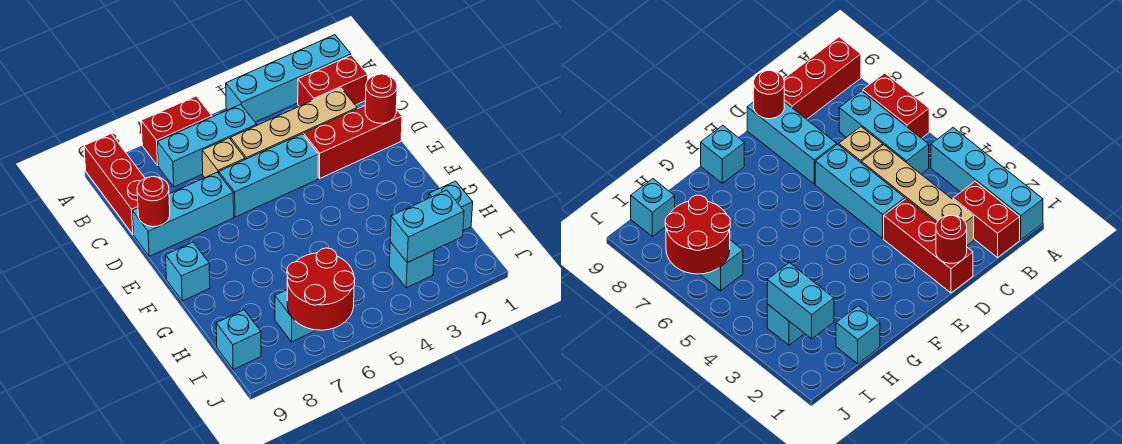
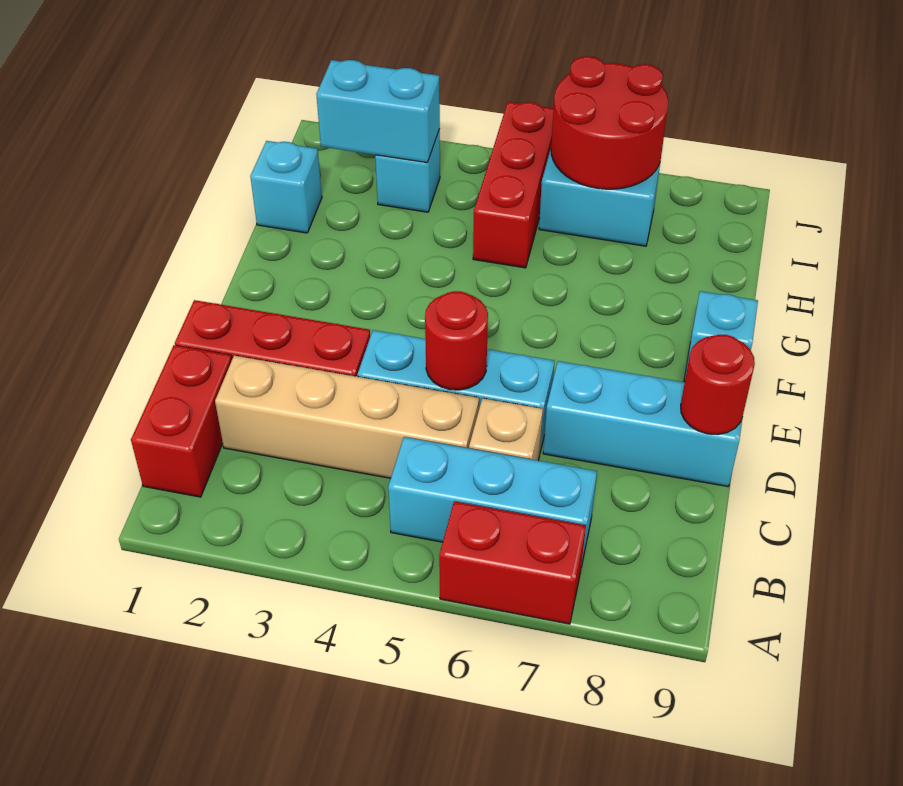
cyan 1x4 brick [226,35,351,122] -> none
red 1x3 brick [84,134,145,234] -> red 1x3 brick moved to [473,102,554,268]
red 1x2 brick [298,55,368,106] -> red 1x2 brick turned to [131,345,232,497]
red 1x1 round brick [365,74,397,123] -> red 1x1 round brick moved to [425,291,488,390]
cyan 1x1 brick [216,310,261,369] -> none

